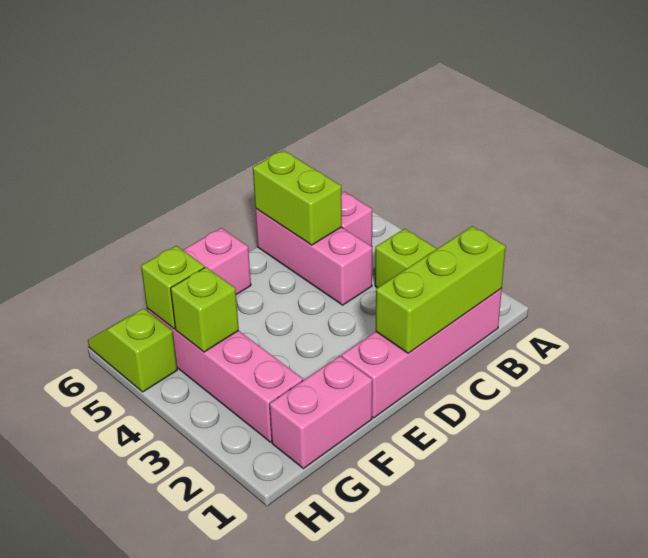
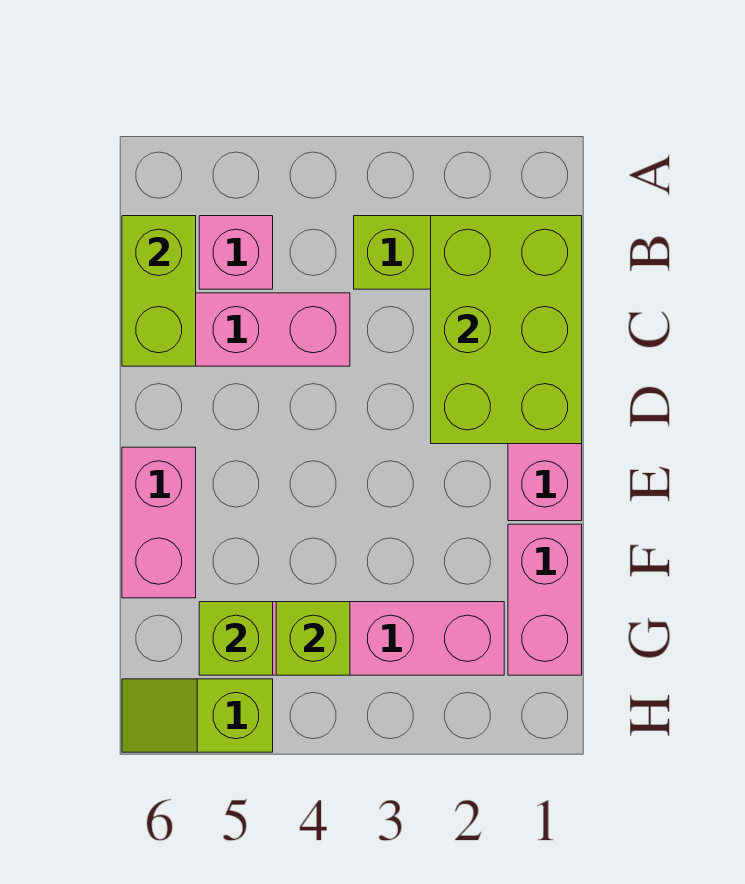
lime 1x3 brick [376,226,506,353] -> lime 2x3 brick [431,216,582,444]
lime 1x2 brick [253,150,342,245] -> lime 1x2 brick turned to [122,216,196,366]

